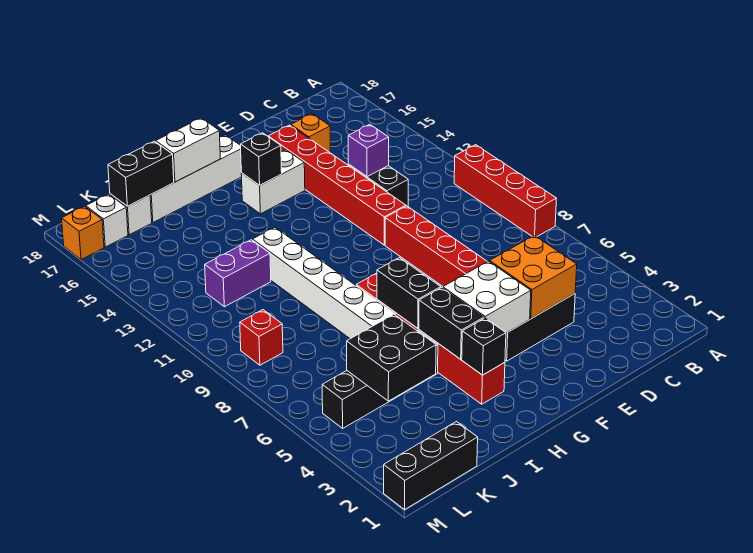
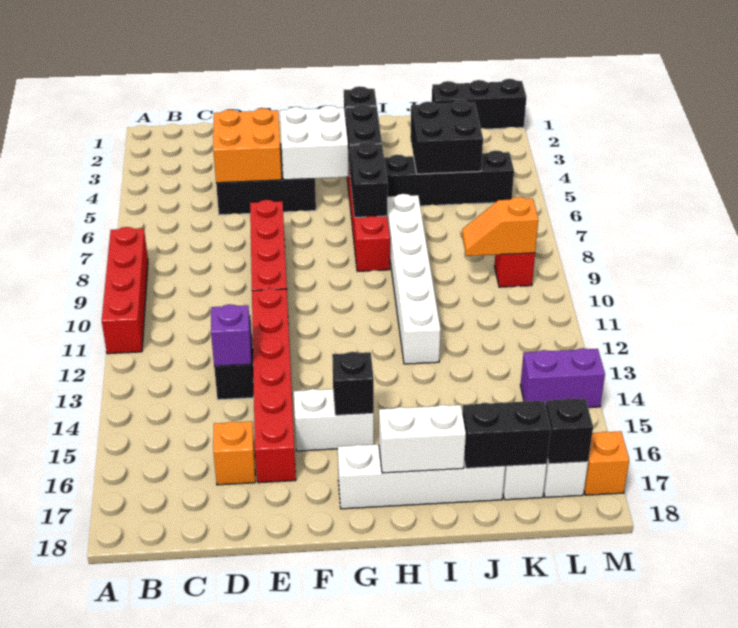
purple 1x2 brick [205,240,271,307] -> purple 1x2 brick moved to [520,348,605,408]
none -> orange 1x2 slope [462,197,538,256]
none -> black 1x1 brick [546,398,593,464]

